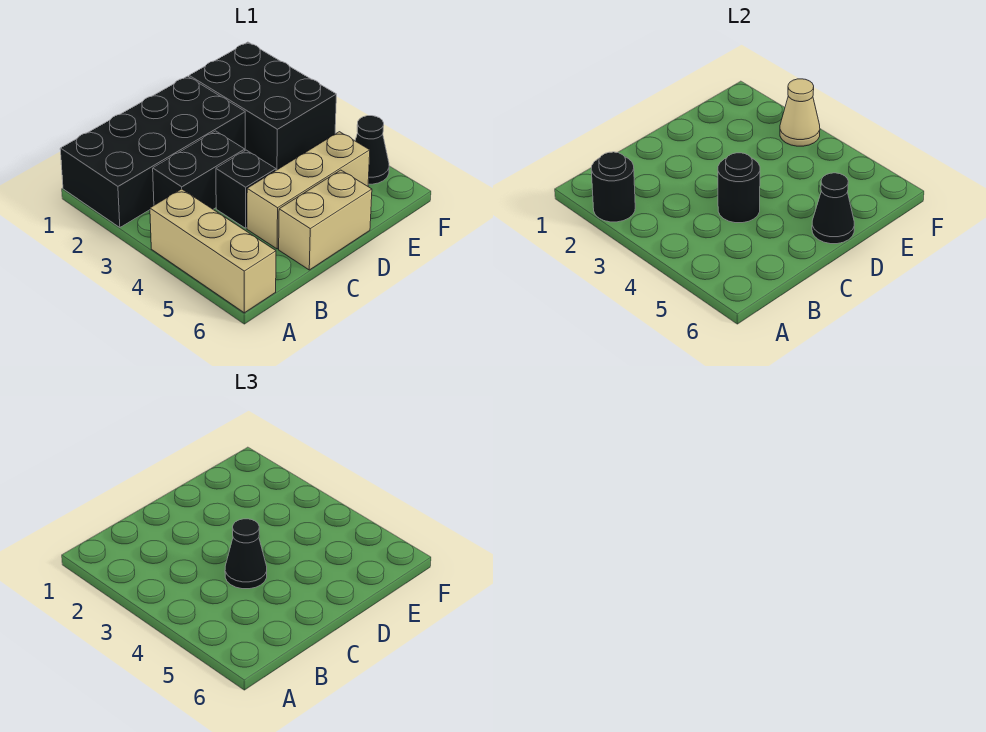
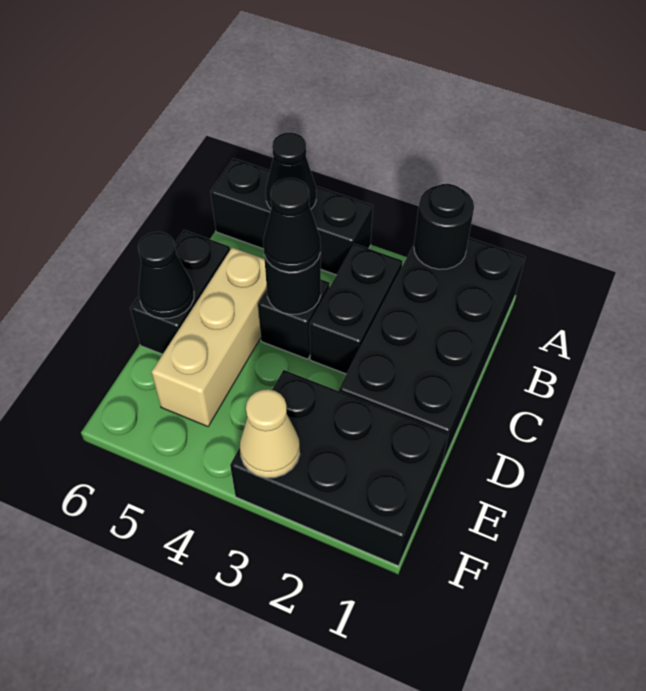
tan 1x3 brick [150,189,276,313] -> black 1x3 brick [211,158,373,275]
tan 1x2 brick [279,170,372,270] -> black 1x2 brick [130,230,230,354]
black 1x1 cone [355,116,389,184] -> black 1x1 cone moved to [266,132,316,209]

